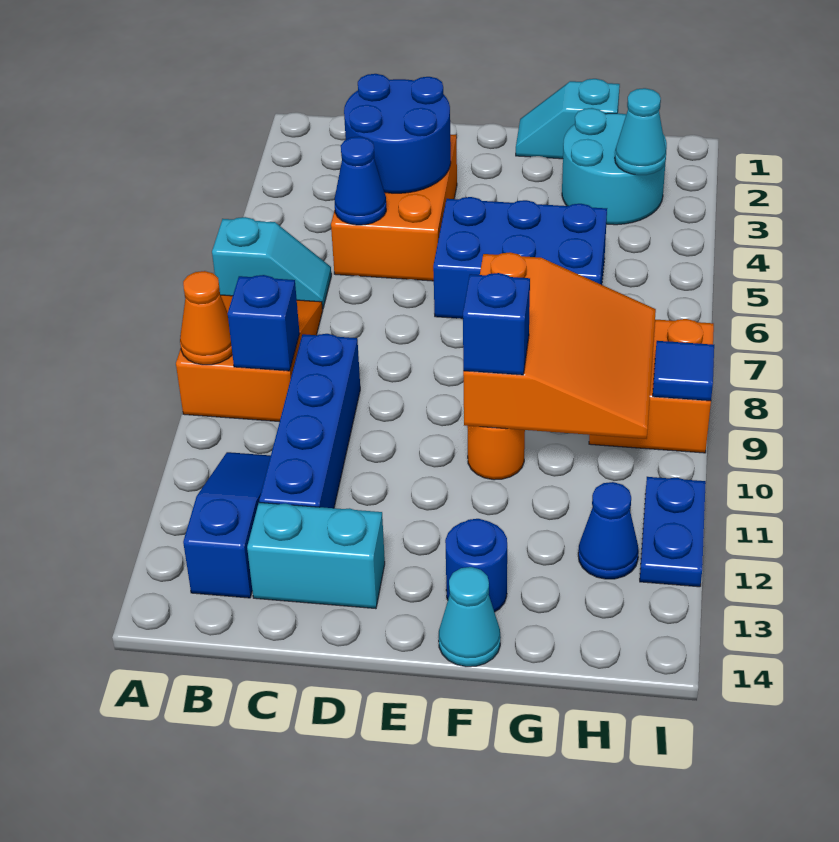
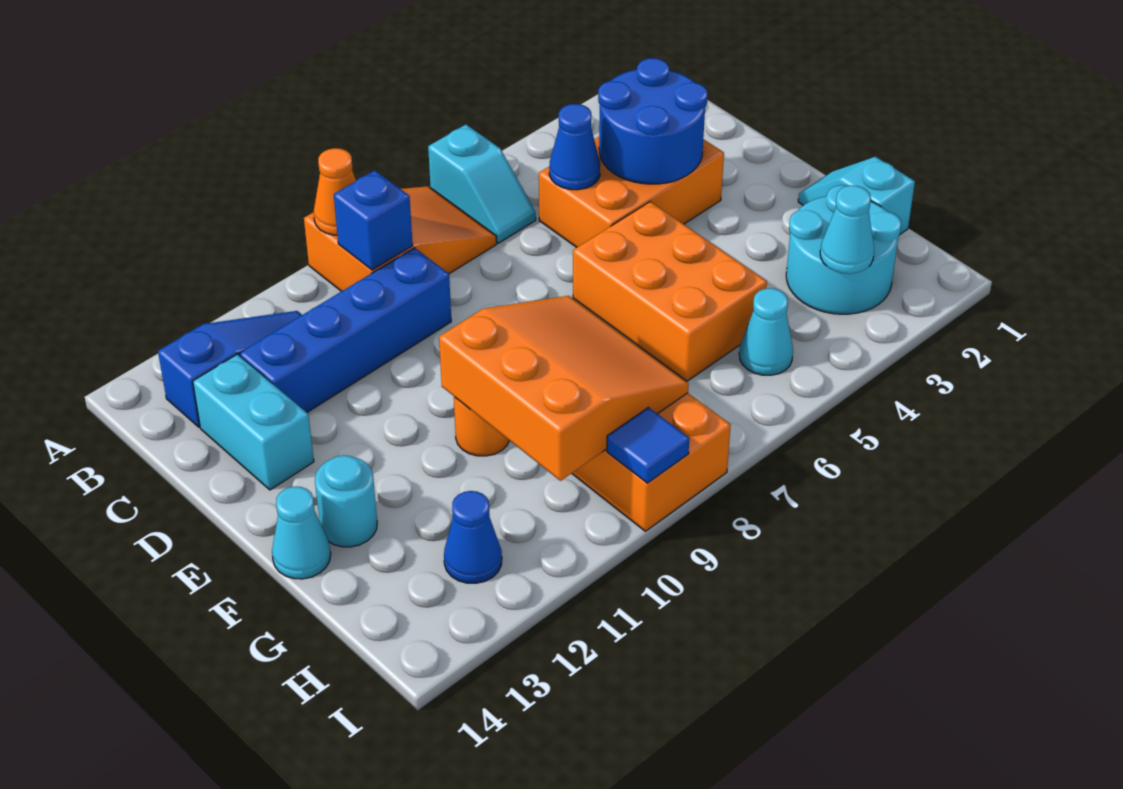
blue 2x3 brick [433,197,607,319] -> orange 2x3 brick [573,202,767,381]
orange 3x3 slope [463,252,656,439] -> orange 3x3 slope turned to [439,296,689,481]
blue 1x1 brick [463,273,530,375] -> none
blue 1x1 round brick [445,519,507,612] -> cyan 1x1 round brick [315,455,377,547]
none -> cyan 1x1 cone [739,288,793,375]
blue 1x2 plate [640,477,706,587] -> none

